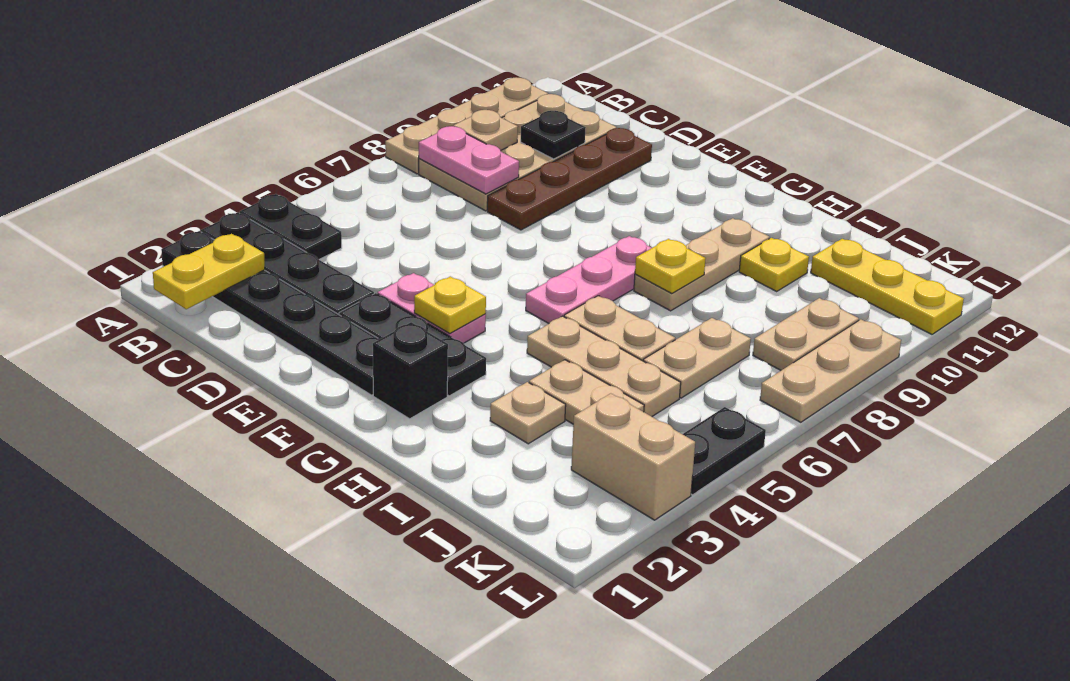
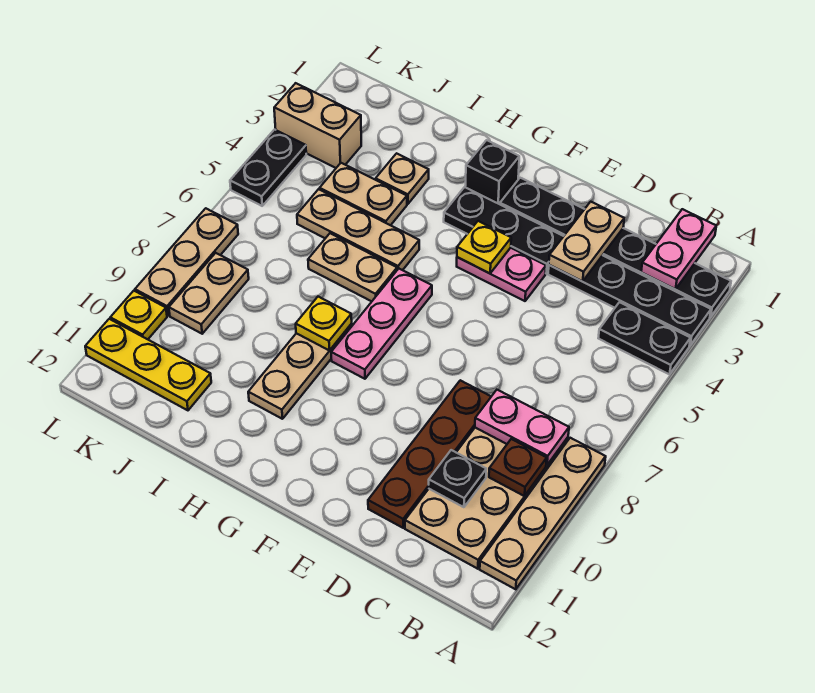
yellow 1x2 plate [153,234,265,309] -> pink 1x2 plate [641,209,716,289]
tan 1x1 plate [454,110,518,150] -> brown 1x1 plate [489,439,547,496]
yellow 1x1 plate [739,238,809,291] -> yellow 1x1 plate moved to [110,291,167,339]
tan 1x2 plate [643,318,751,398] -> tan 1x2 plate moved to [549,202,624,281]

